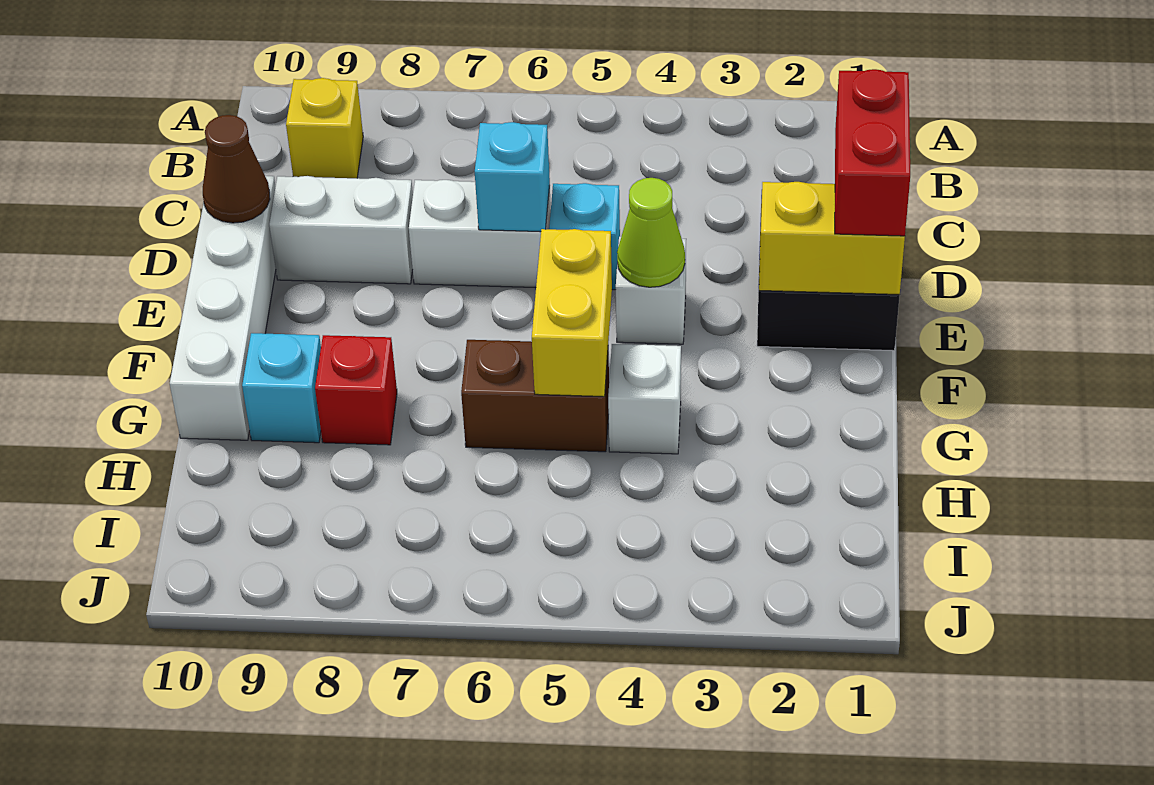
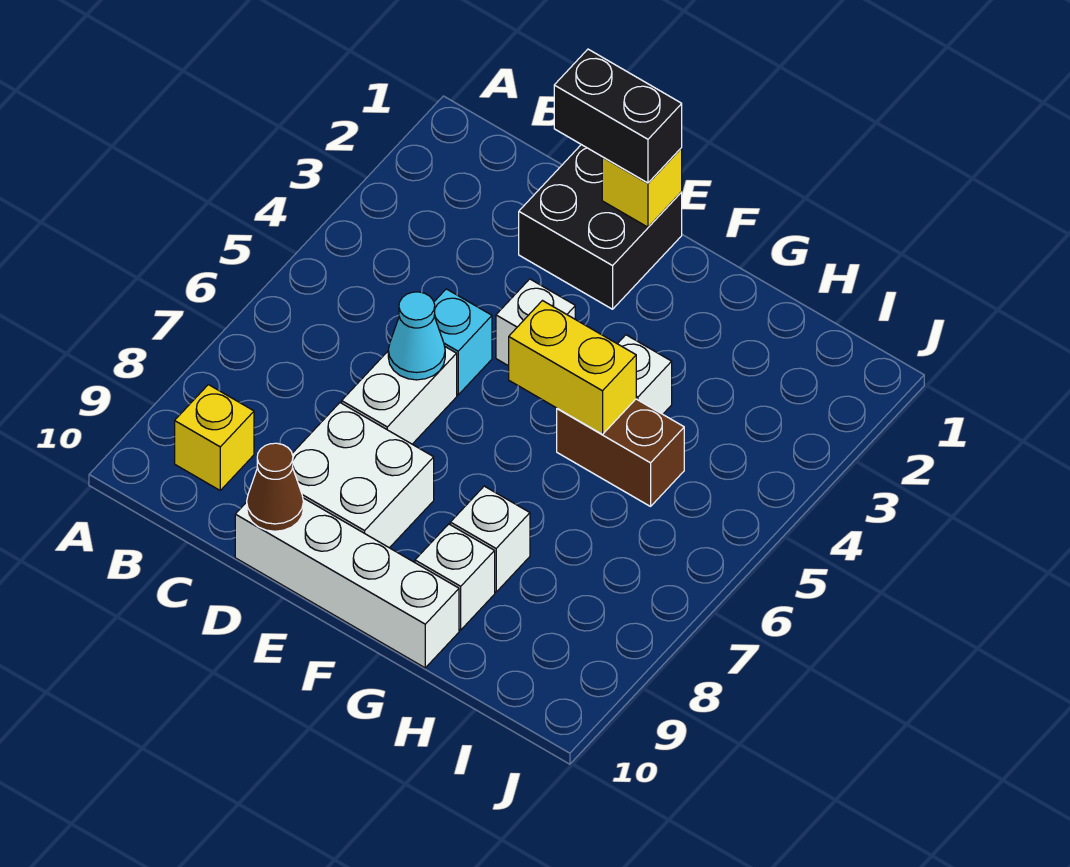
red 1x2 brick [835,69,910,236] -> black 1x2 brick [554,49,682,183]
cyan 1x1 brick [475,122,550,232] -> cyan 1x1 cone [388,292,445,380]
white 1x2 brick [269,176,413,284] -> white 2x2 brick [292,403,434,548]
yellow 1x2 brick [759,182,905,295] -> yellow 1x1 brick [602,148,682,227]
lime 1x1 cone [617,178,685,287] -> none
brown 1x2 brick [461,340,609,452] -> brown 1x2 brick turned to [557,399,684,506]
red 1x1 brick [315,335,397,445] -> white 1x1 brick [450,486,530,592]
cyan 1x1 brick [242,333,321,443] -> white 1x1 brick [415,524,495,630]

